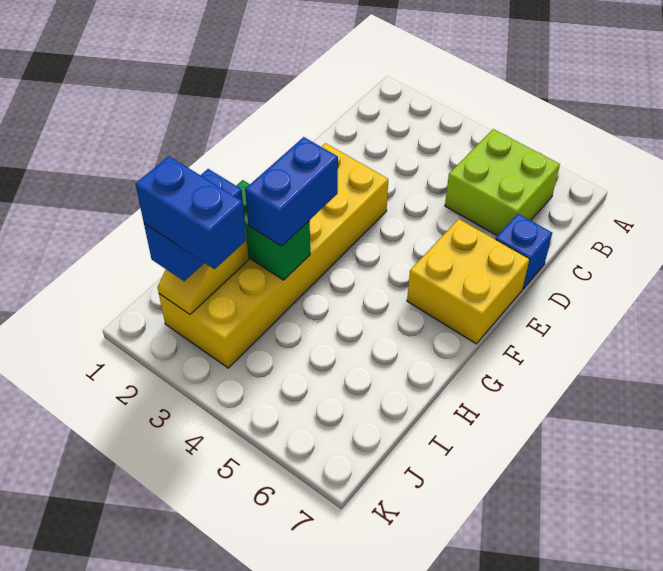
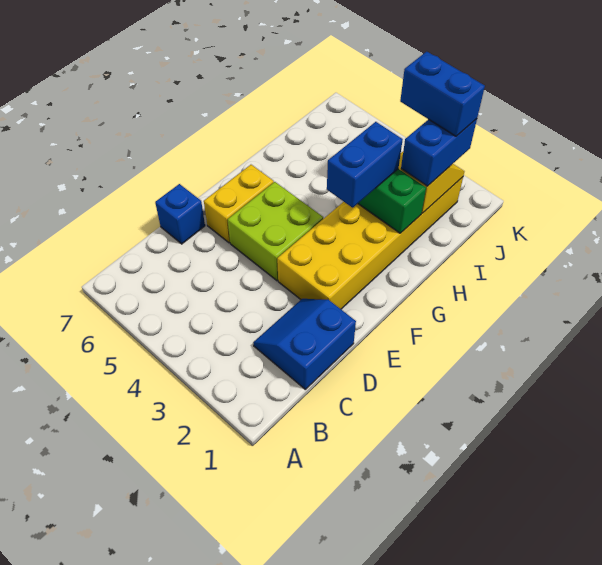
lime 2x2 brick [445,129,560,236] -> lime 2x2 brick moved to [228,182,323,281]
none -> blue 2x2 slope [253,299,356,389]
yellow 2x2 brick [407,219,529,344] -> yellow 1x2 brick [204,165,274,243]

